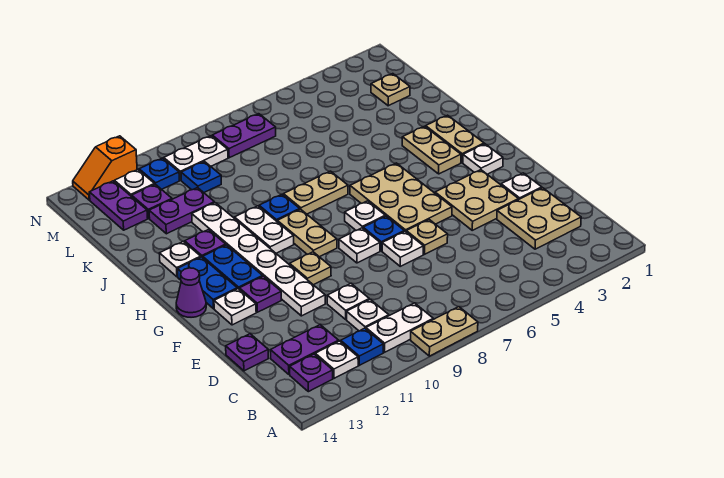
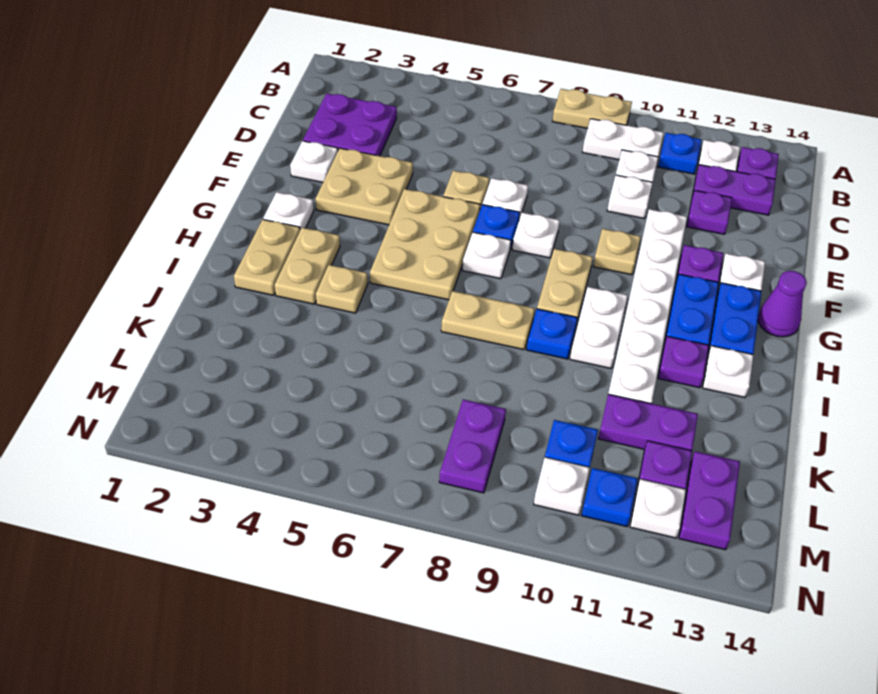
tan 2x2 plate [497,188,581,249] -> purple 2x2 plate [303,94,397,156]
purple 1x1 plate [226,334,268,371] -> purple 1x1 plate moved to [687,190,732,234]
tan 1x1 plate [371,74,410,106] -> tan 1x1 plate moved to [316,265,368,313]
purple 1x2 plate [212,114,276,158] -> purple 1x2 plate turned to [439,400,506,493]
white 1x2 plate [164,136,228,180] -> white 1x1 plate [534,457,590,515]
orange 1x2 slope [73,136,137,200] -> none

